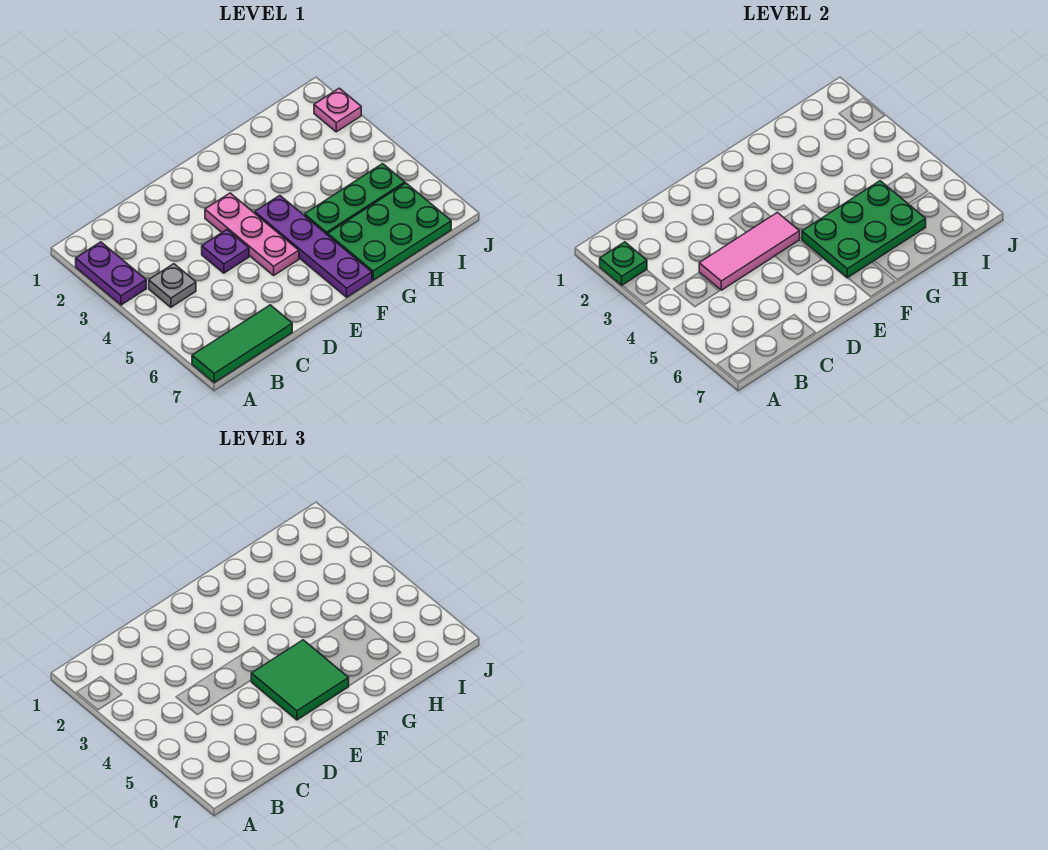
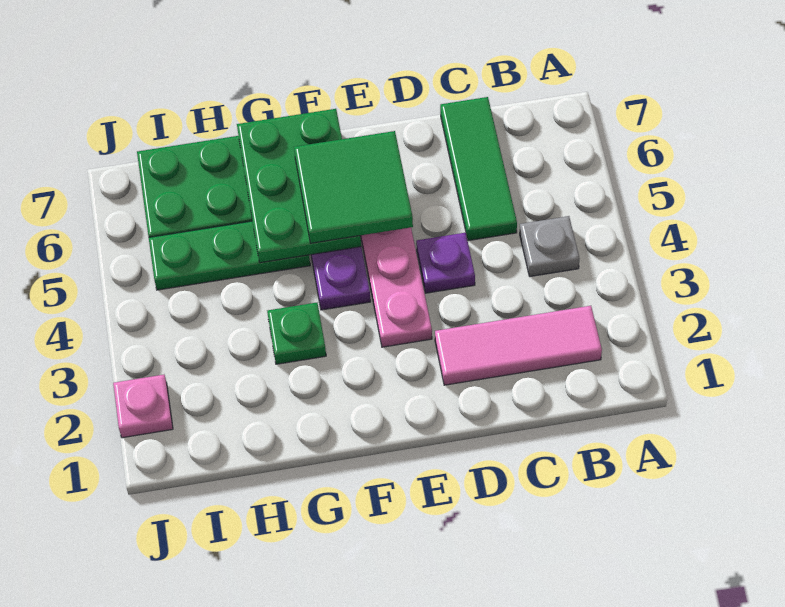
purple 1x2 plate [76,242,146,305] -> none
green 1x1 plate [600,242,647,285] -> green 1x1 plate moved to [267,303,326,364]
green 1x3 tile [192,305,292,383] -> green 1x3 tile turned to [440,97,517,241]
pink 1x3 tile [699,212,800,290] -> pink 1x3 tile moved to [435,306,602,385]
green 2x3 plate [802,181,926,278] -> green 2x3 plate turned to [237,109,361,263]

